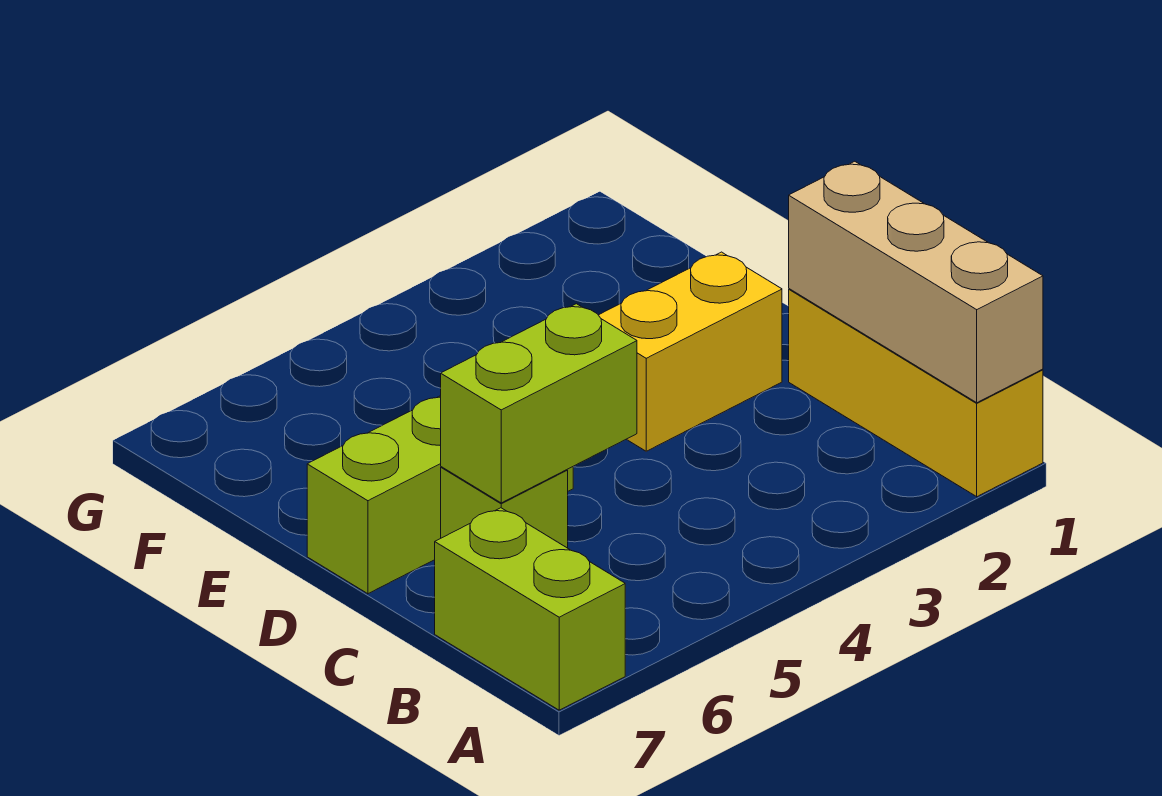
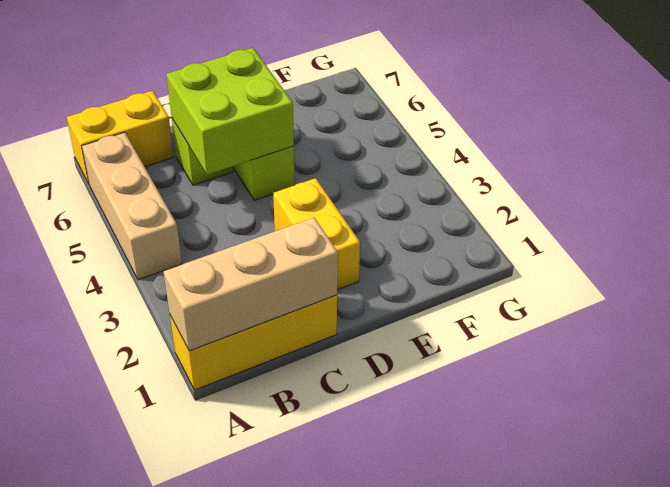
none -> tan 1x3 brick [82,132,182,280]
lime 1x2 brick [435,508,625,710] -> yellow 1x2 brick [67,91,174,184]
lime 1x2 brick [441,304,637,503] -> lime 2x2 brick [166,48,294,175]

